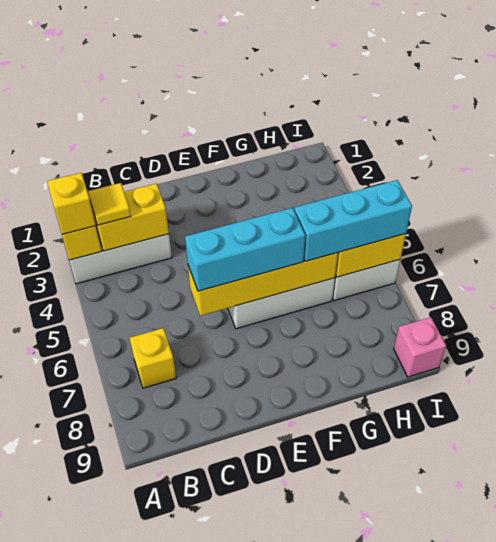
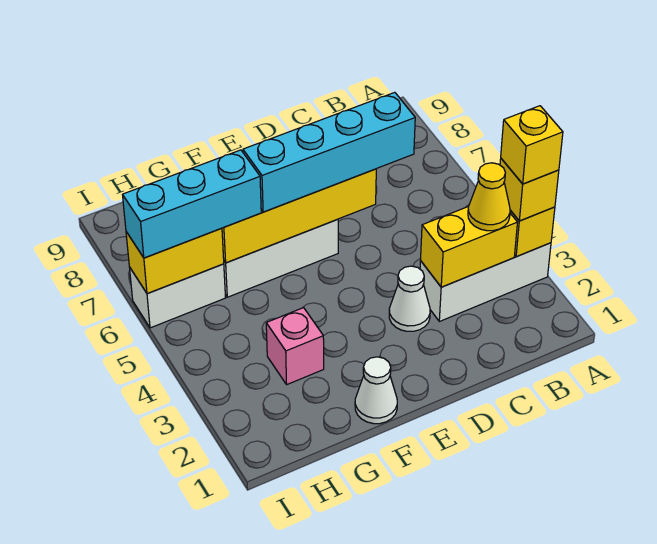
yellow 1x1 tile [88,183,131,225] -> yellow 1x1 cone [468,163,510,231]
yellow 1x1 brick [130,328,176,388] -> yellow 1x1 brick moved to [501,106,563,184]
none -> white 1x1 cone [389,266,430,331]
cyan 1x3 brick [185,208,305,291] -> cyan 1x4 brick [243,92,415,212]
none -> white 1x1 cone [355,357,397,424]
pink 1x1 brick [394,317,446,377] -> pink 1x1 brick moved to [266,308,324,384]

